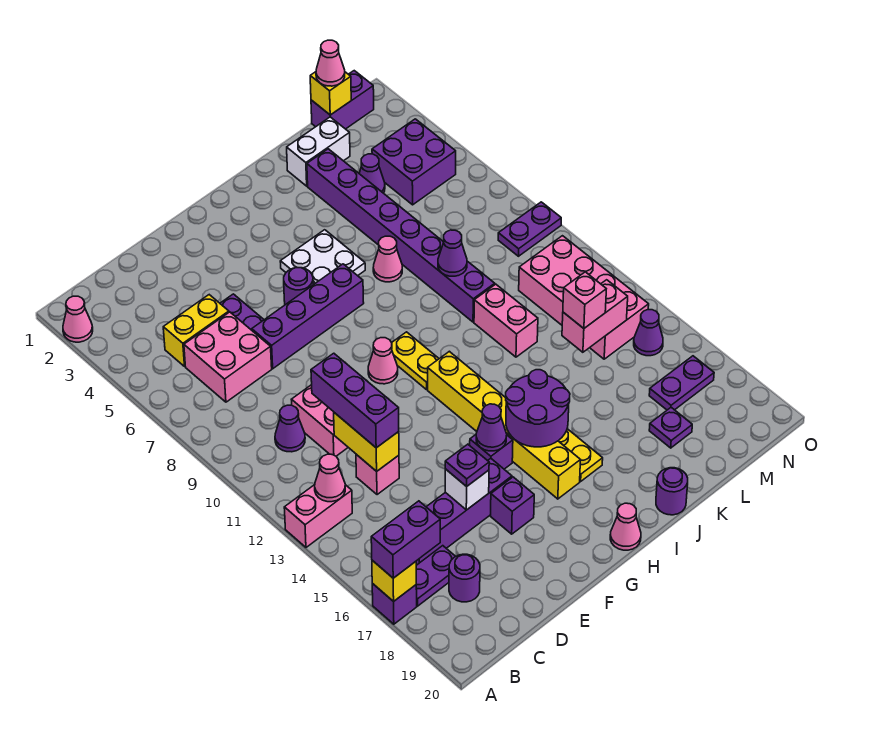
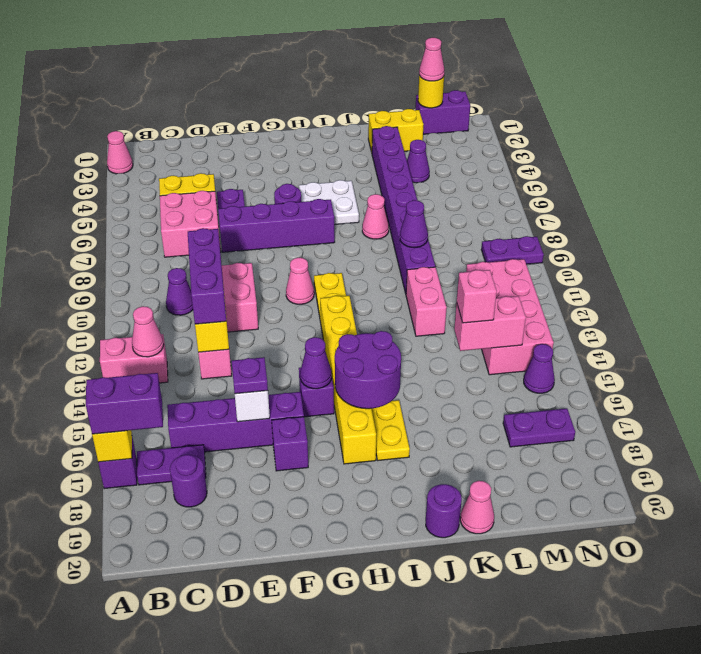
pink 1x1 cone [610,503,641,550] -> pink 1x1 cone moved to [460,481,494,534]
white 1x2 brick [287,117,350,186] -> yellow 1x2 brick [368,109,423,152]
purple 1x1 plate [649,407,692,448] -> none
yellow 1x1 brick [310,72,351,115] -> yellow 1x1 round brick [418,76,444,108]
purple 2x2 brick [372,119,456,205] -> none

